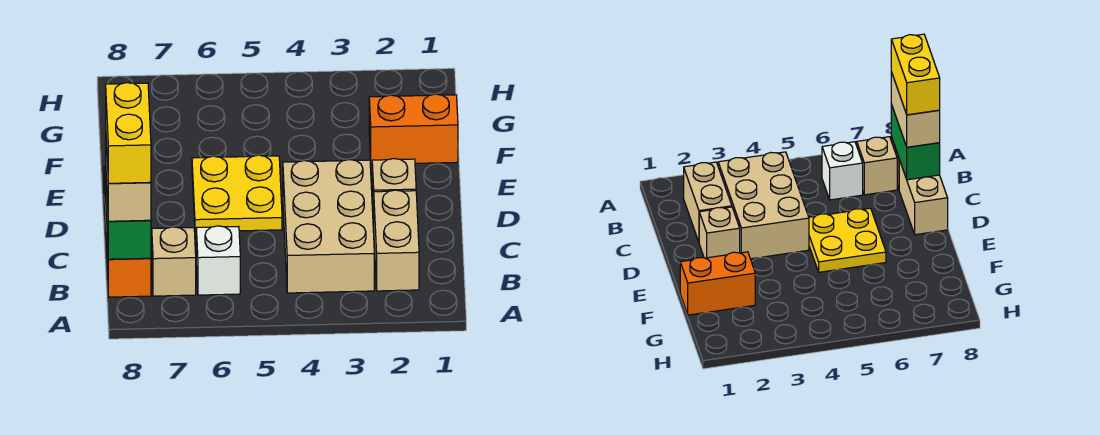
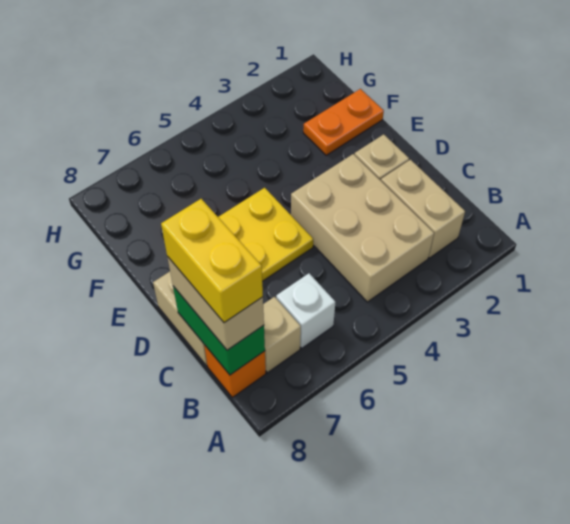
orange 1x2 brick [369,94,458,164] -> orange 1x2 plate [303,89,384,155]

